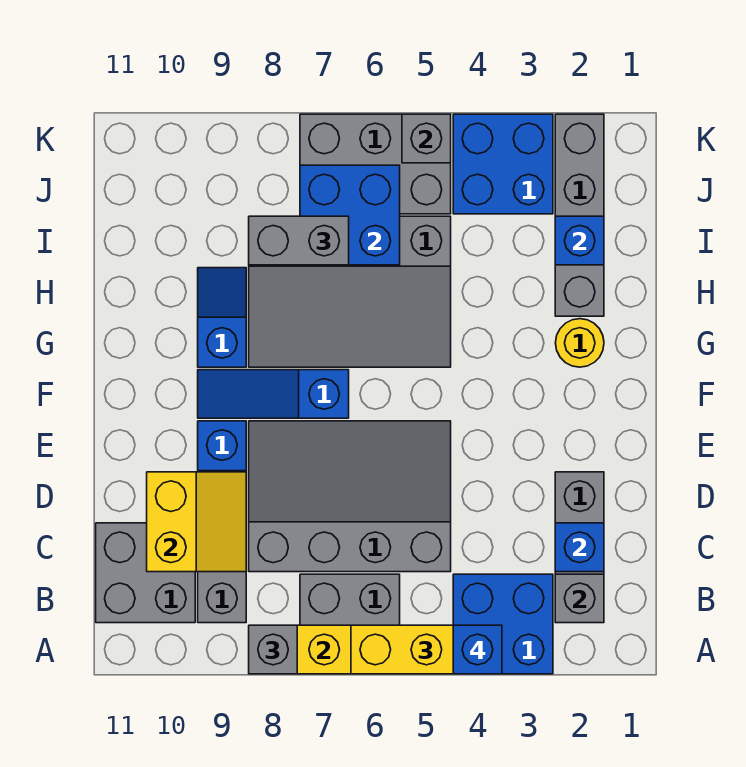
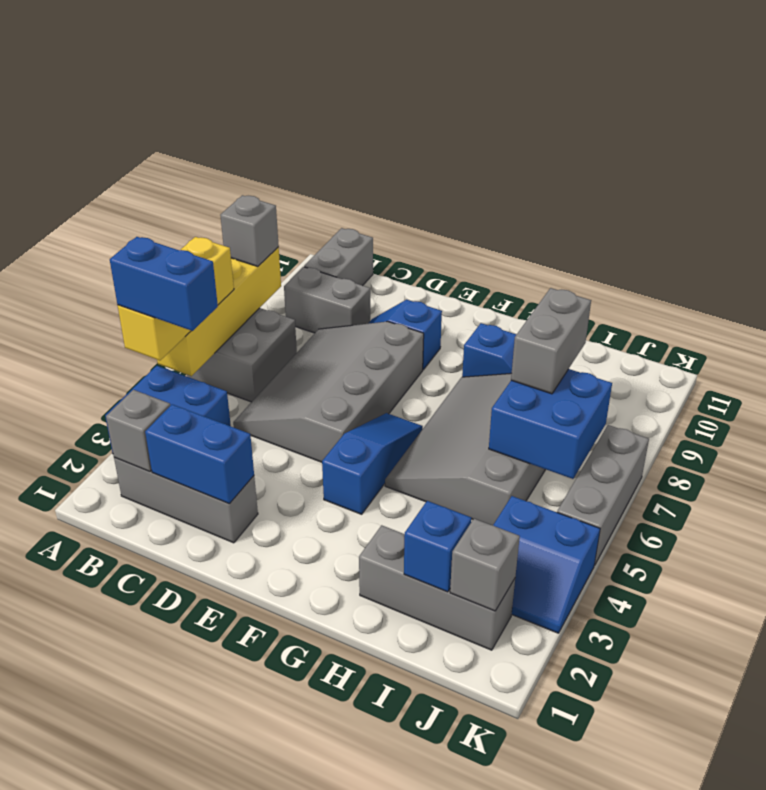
blue 1x1 brick [453,625,502,674] -> blue 1x2 brick [110,237,218,331]
grey 2x2 brick [96,523,195,623] -> grey 1x2 brick [304,228,373,286]
blue 1x1 brick [555,523,604,572] -> blue 1x2 brick [145,404,254,504]
grey 3x4 slope [249,421,451,572] -> grey 3x4 slope turned to [233,321,424,462]
yellow 2x2 slope [147,472,246,572] -> none
blue 1x3 slope [198,370,349,418] -> blue 1x3 slope moved to [322,413,423,514]
yellow 1x1 round brick [556,319,604,367] -> none
grey 1x4 brick [555,114,604,316] -> grey 1x3 brick [359,525,515,650]
blue 2x2 brick [453,114,553,214] -> blue 2x2 slope [494,496,600,633]
grey 2x3 brick [300,114,451,214] -> grey 1x3 brick [557,425,649,565]
grey 1x1 brick [402,114,451,163] -> grey 1x1 brick moved to [450,519,520,611]

